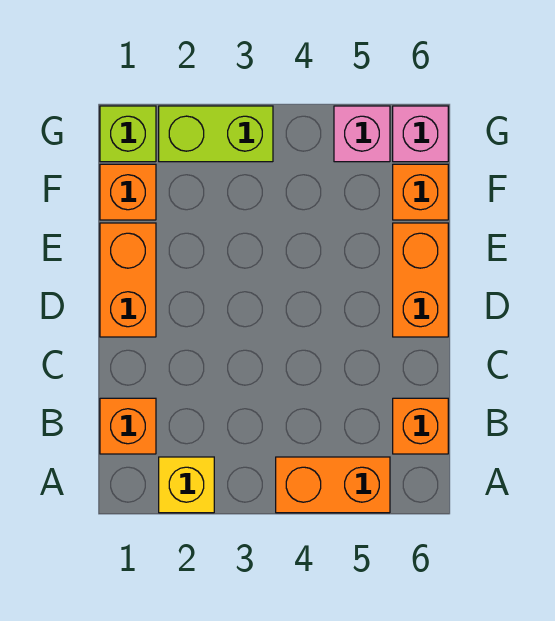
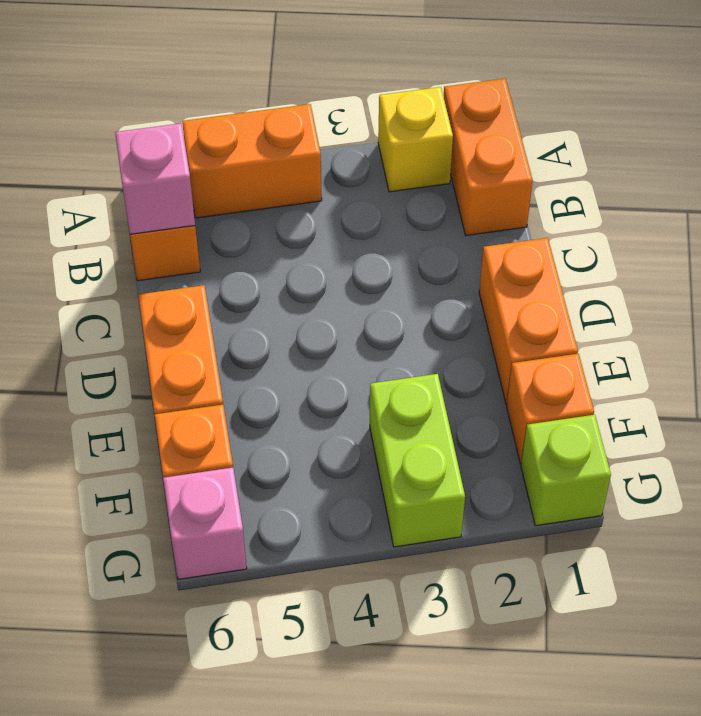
orange 1x1 brick [100,398,156,454] -> orange 1x2 brick [444,79,533,235]
lime 1x2 brick [159,106,273,162] -> lime 1x2 brick turned to [370,374,465,547]
pink 1x1 brick [334,106,390,162] -> pink 1x1 brick moved to [115,123,195,234]

